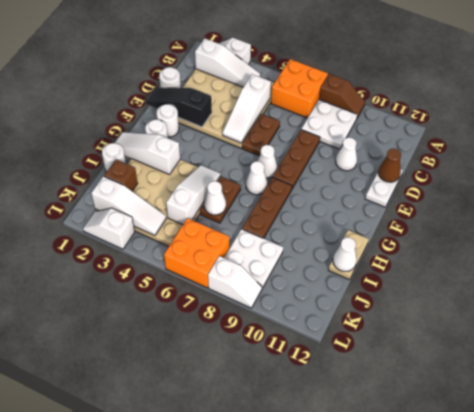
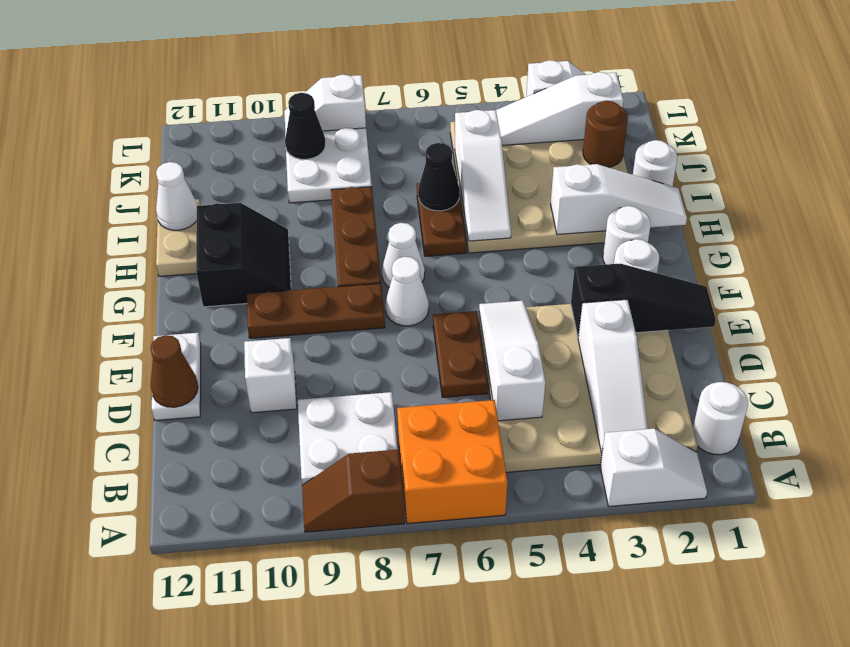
white 1x3 slope [195,39,260,87] -> white 1x3 slope turned to [578,299,648,453]
white 1x1 round brick [159,67,181,88] -> white 1x1 round brick moved to [693,382,748,455]
brown 1x3 plate [273,130,320,189] -> brown 1x3 plate turned to [247,283,385,338]
white 1x1 cone [336,138,357,171] -> white 1x1 brick [244,338,297,413]
none -> black 2x2 slope [196,203,291,307]
white 1x1 cone [204,181,226,215] -> black 1x1 cone [418,143,460,211]
brown 1x1 brick [104,160,138,191] -> brown 1x1 round brick [583,101,628,167]
orange 2x2 brick [164,218,229,288] -> none
none -> black 1x1 cone [285,93,326,159]

